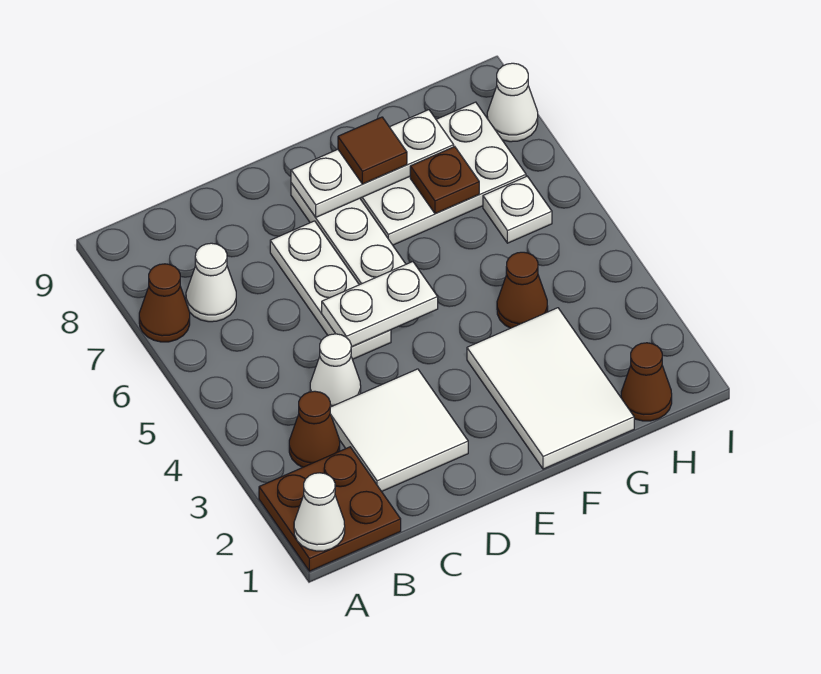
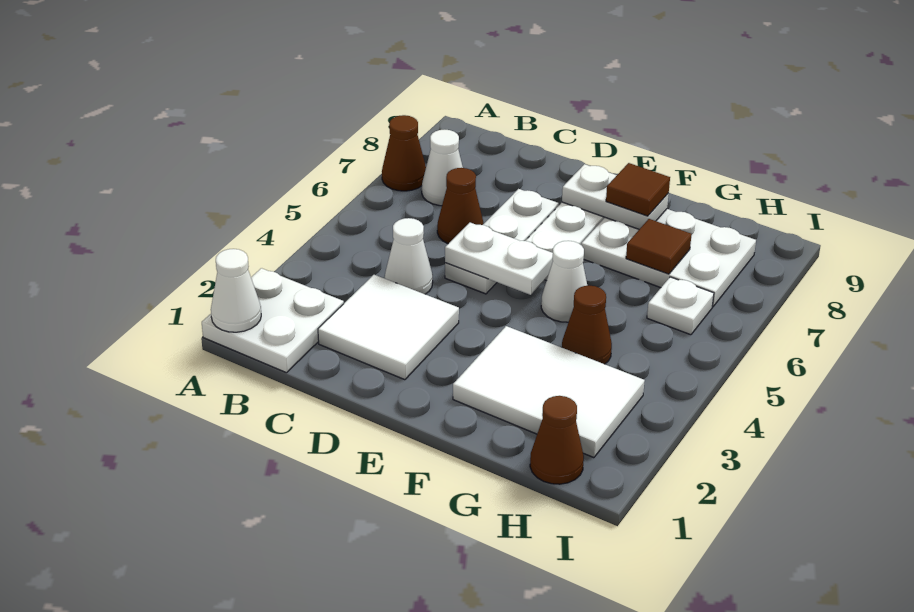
brown 2x2 plate [259,447,401,571] -> white 2x2 plate [202,268,344,373]
brown 1x1 cone [289,391,340,467] -> brown 1x1 cone moved to [437,168,484,244]
white 1x3 plate [291,110,454,217] -> white 1x2 plate [562,164,669,229]
white 2x3 tile [467,308,634,469] -> white 2x3 tile turned to [453,326,645,458]
brown 1x1 plate [410,147,479,214] -> brown 1x1 tile [626,219,692,274]
white 1x1 cone [487,63,538,142] -> white 1x1 cone moved to [541,241,587,322]

